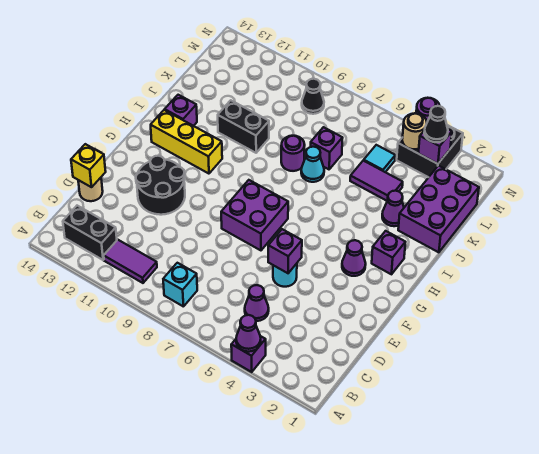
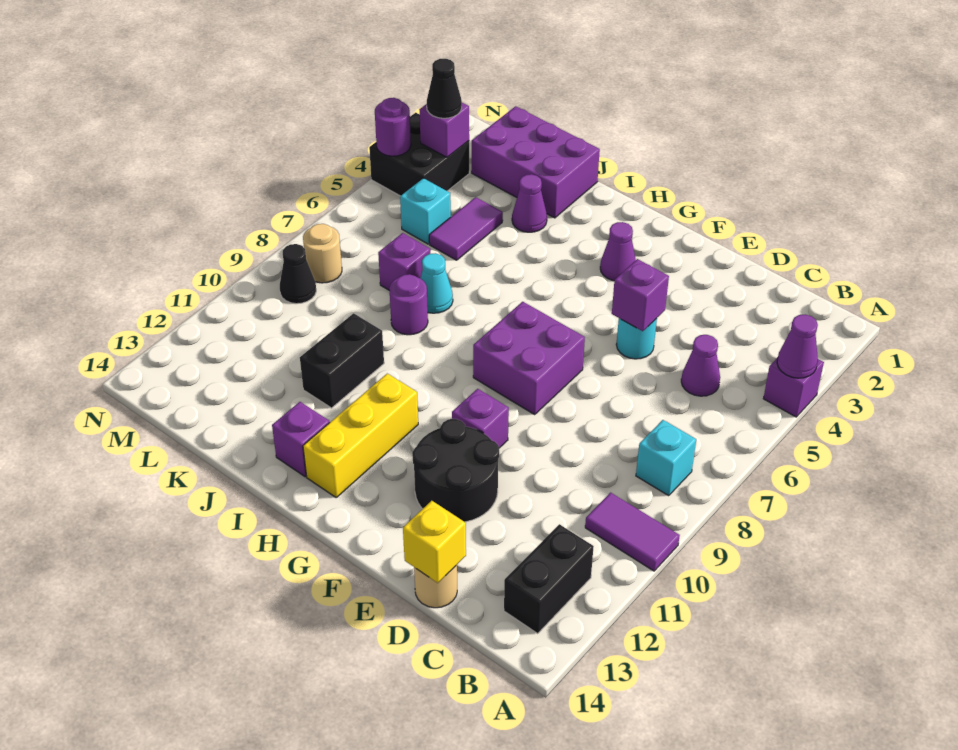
purple 1x2 tile [104,240,157,283] -> purple 1x2 tile turned to [585,493,680,571]
purple 1x1 brick [372,231,405,274] -> purple 1x1 brick moved to [452,389,509,448]
cyan 1x1 tile [364,145,395,172] -> cyan 1x1 brick [400,178,451,244]
tan 1x1 round brick [402,113,427,149] -> tan 1x1 round brick moved to [303,224,342,283]

